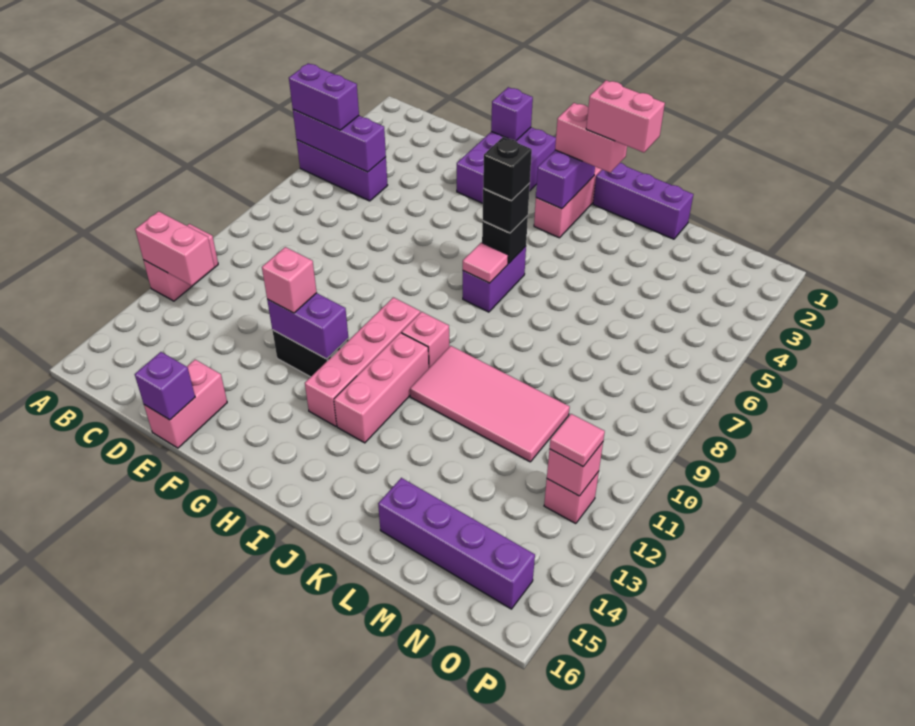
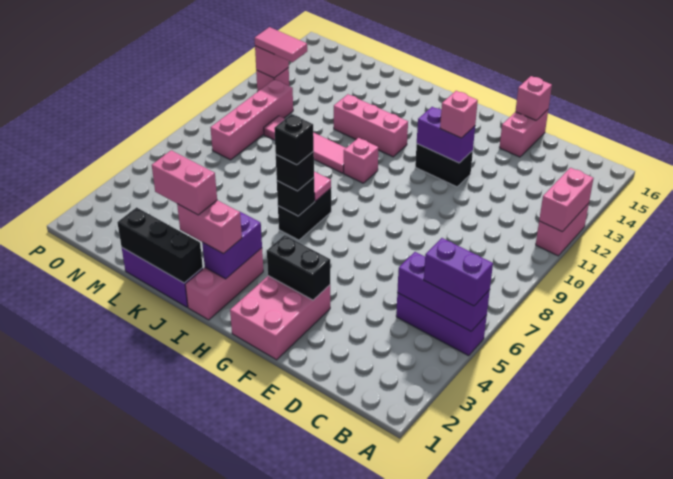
pink 1x2 brick [135,211,214,286] -> pink 1x2 brick turned to [539,168,594,232]
purple 1x1 brick [135,352,195,420] -> pink 1x1 brick [515,76,552,120]
purple 2x3 brick [457,127,556,203] -> pink 2x3 brick [230,276,330,360]
purple 1x1 brick [491,87,533,141] -> none
none -> black 1x2 brick [267,235,330,300]
pink 1x4 brick [305,297,420,426] -> pink 1x4 brick moved to [211,79,293,160]
purple 1x2 brick [463,246,526,312] -> black 1x2 brick [278,188,331,240]
pink 1x3 brick [334,333,429,443] -> pink 1x3 brick turned to [334,94,408,157]
none -> black 1x3 brick [117,207,203,283]
pink 2x4 tile [410,346,570,462] -> pink 1x4 tile [264,116,346,173]
purple 1x4 brick [378,478,535,609] -> none
pink 1x1 tile [549,414,605,466] -> pink 1x2 tile [255,27,307,62]

